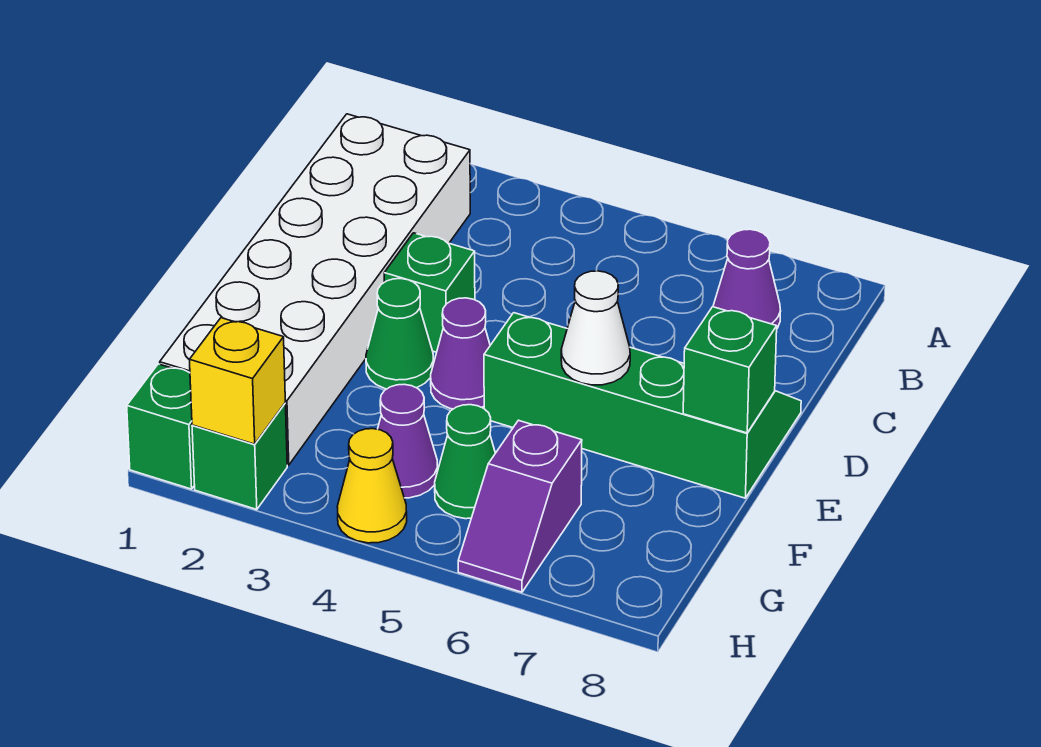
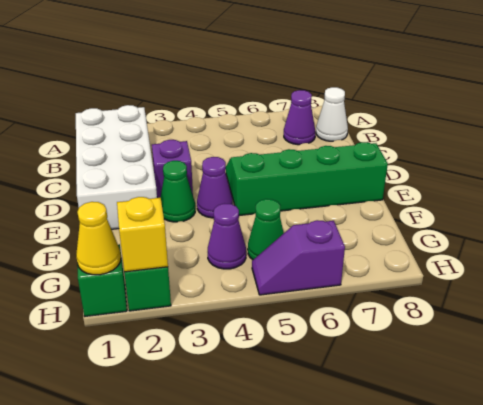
white 2x6 brick [160,114,470,465] -> white 2x4 brick [76,105,157,229]
green 1x1 brick [384,233,475,352] -> purple 1x1 brick [152,140,193,198]
white 1x1 cone [561,271,630,385] -> white 1x1 cone moved to [316,87,348,141]
green 1x1 brick [683,307,777,433] -> none
purple 1x2 slope [458,420,582,592] -> purple 1x2 slope turned to [252,220,345,295]
yellow 1x1 cone [337,429,407,543] -> yellow 1x1 cone moved to [76,202,121,275]

